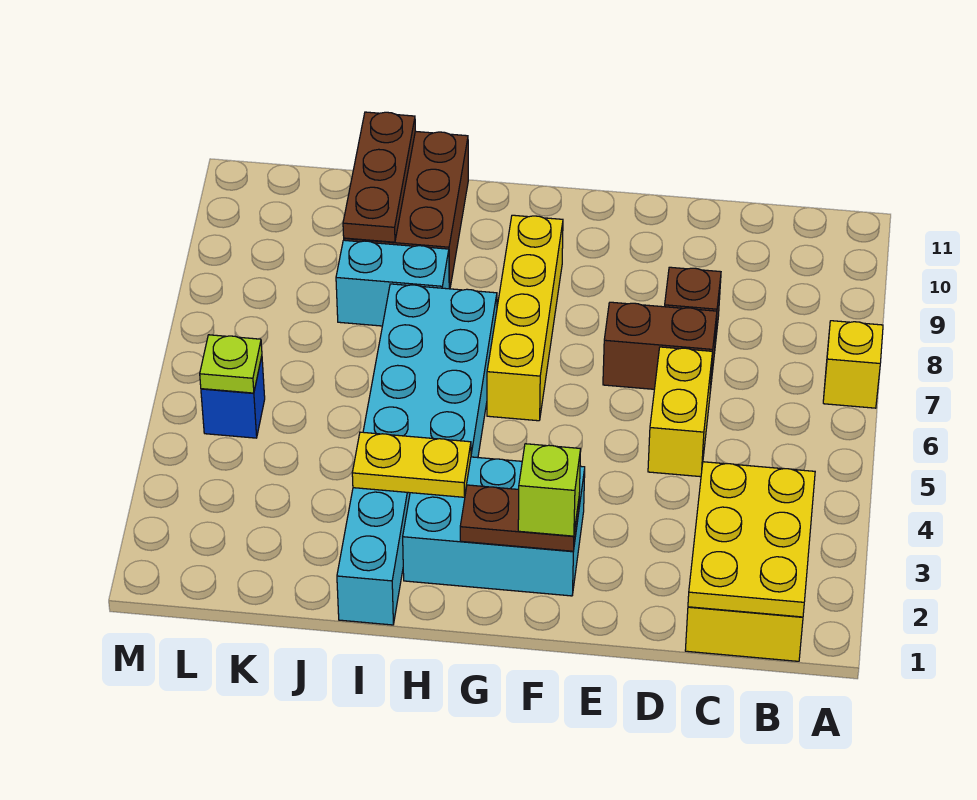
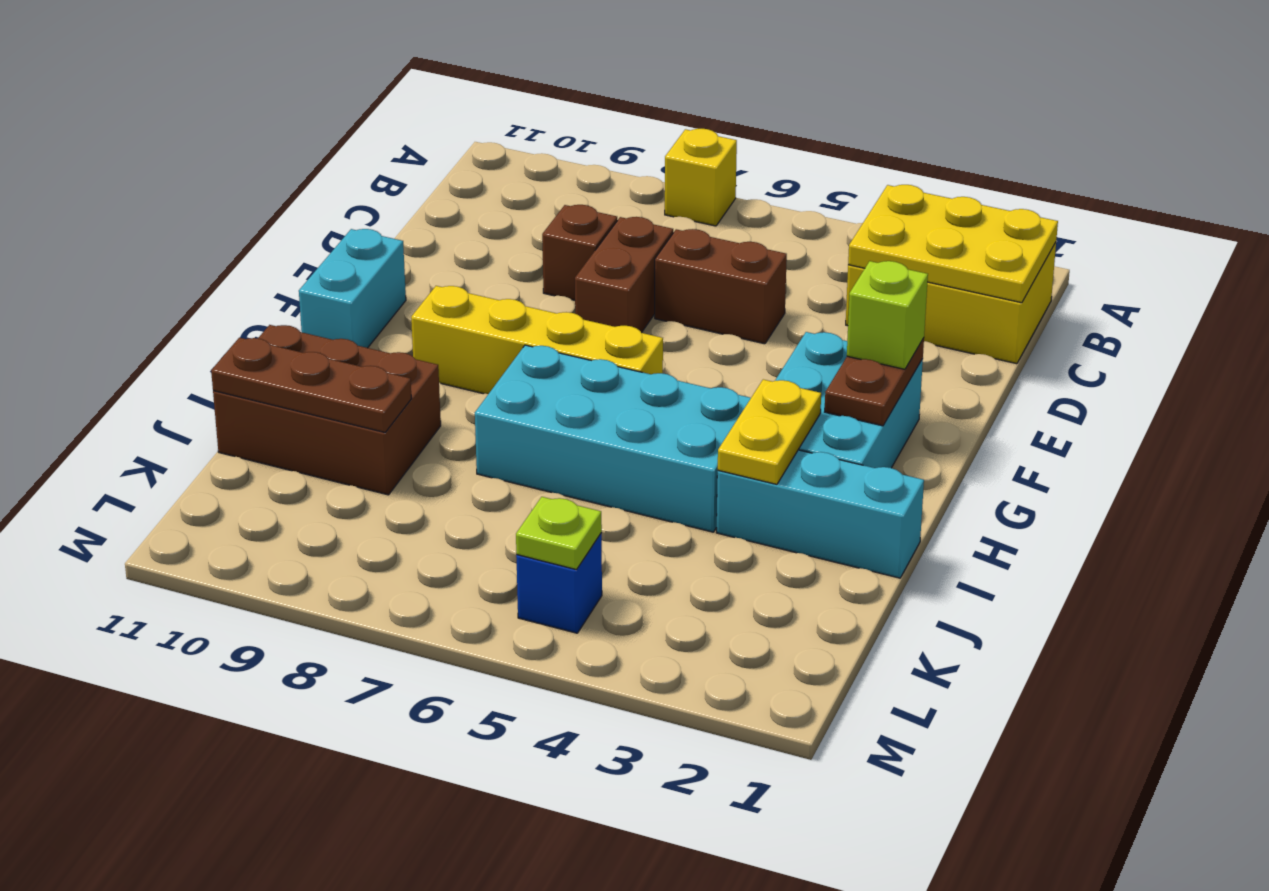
yellow 1x2 brick [648,347,713,477] -> brown 1x2 brick [655,229,787,344]
cyan 1x2 brick [336,240,449,326] -> cyan 1x2 brick moved to [299,229,406,348]

